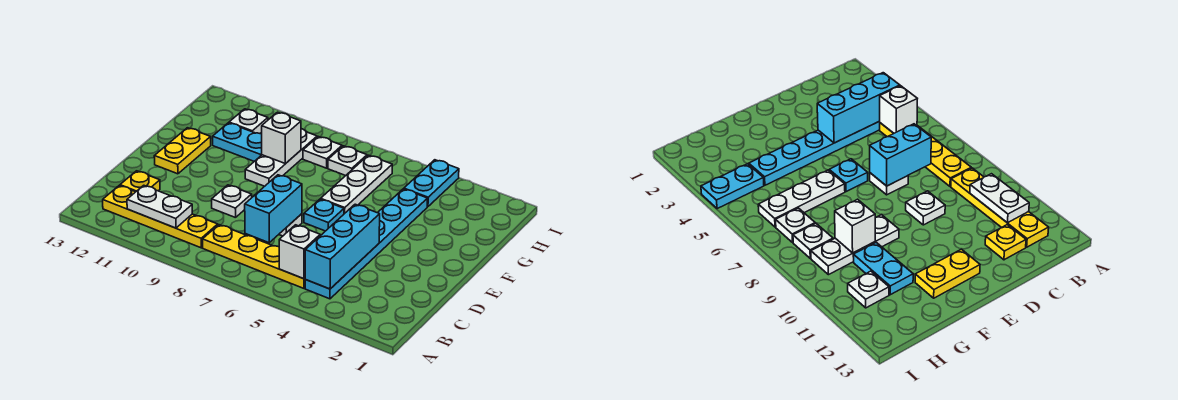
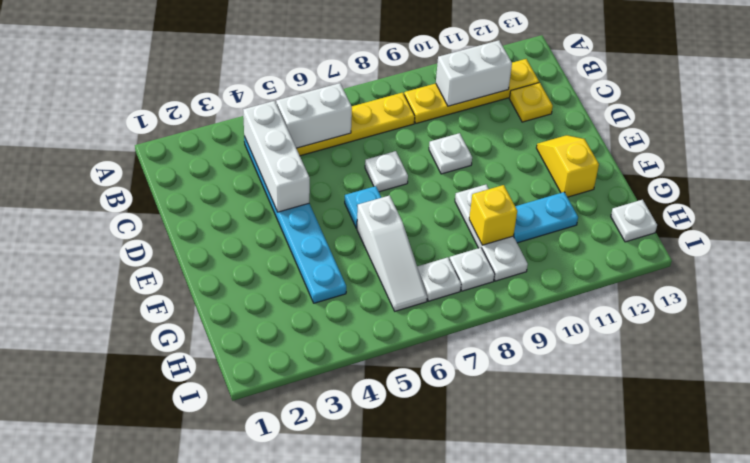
cyan 1x3 brick [305,204,380,289] -> white 1x3 brick [243,101,310,212]
white 1x1 brick [279,225,320,279] -> white 1x2 brick [276,83,352,148]
white 1x2 plate [127,185,192,228] -> white 1x2 brick [436,40,512,106]
cyan 1x2 brick [245,175,302,243] -> none
yellow 1x2 plate [154,128,211,174] -> yellow 1x2 slope [537,135,599,197]
white 1x3 plate [321,155,392,214] -> white 1x3 slope [357,195,427,311]
white 1x1 brick [262,112,301,164] -> yellow 1x1 brick [469,185,517,245]
cyan 1x2 plate [404,160,459,207] -> none
white 1x1 plate [229,109,268,133] -> white 1x1 plate moved to [611,200,657,242]

